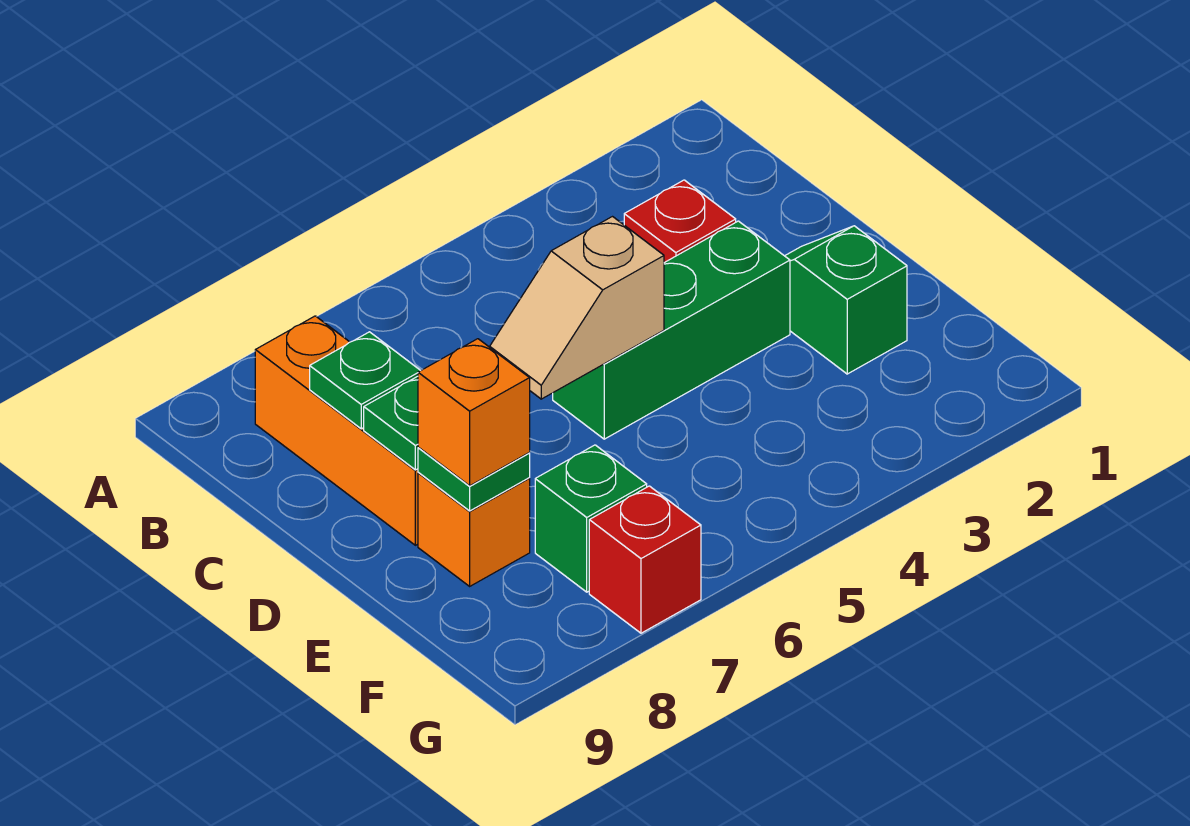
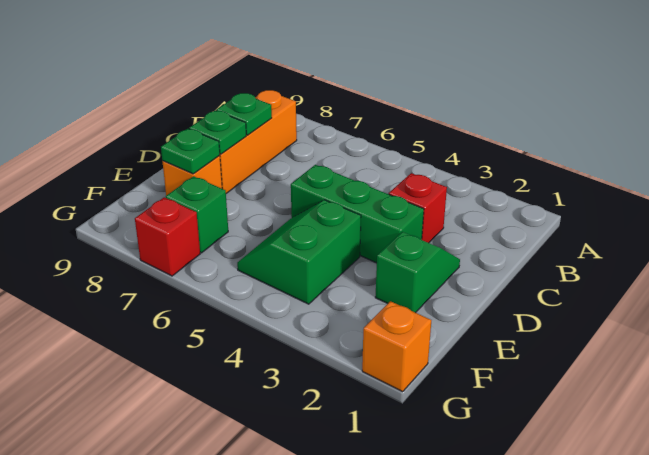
tan 1x2 slope [490,217,664,399] -> none
none -> green 2x2 slope [237,200,361,304]
orange 1x1 brick [418,339,530,486] -> orange 1x1 brick moved to [362,301,431,392]

